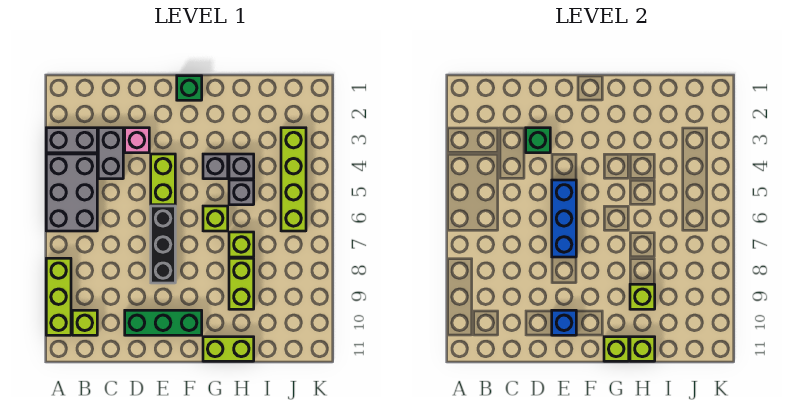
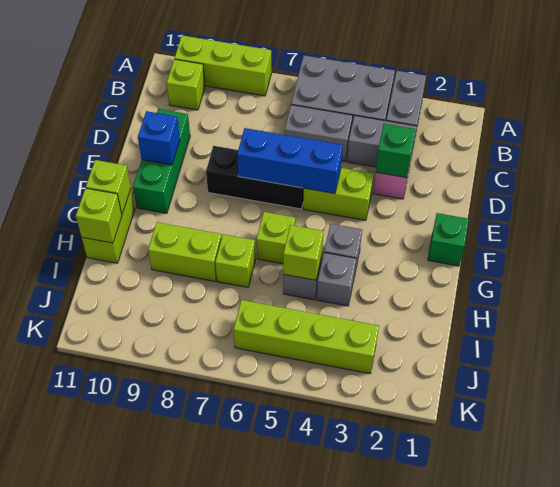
none -> grey 1x2 brick [285,105,353,162]
lime 1x1 brick [630,284,655,309] -> lime 1x1 brick moved to [283,225,323,280]

